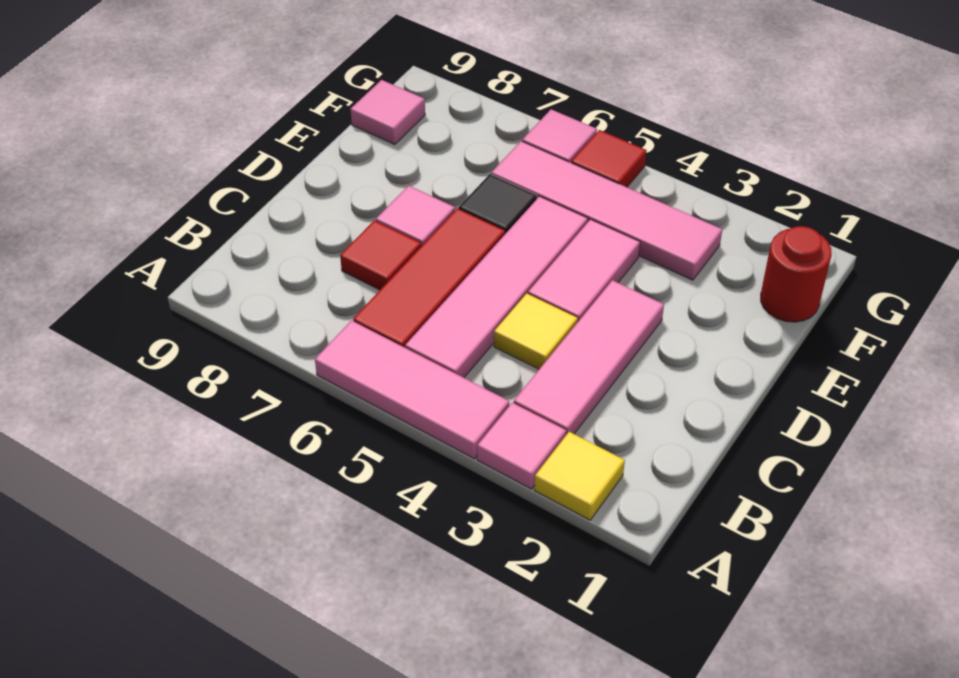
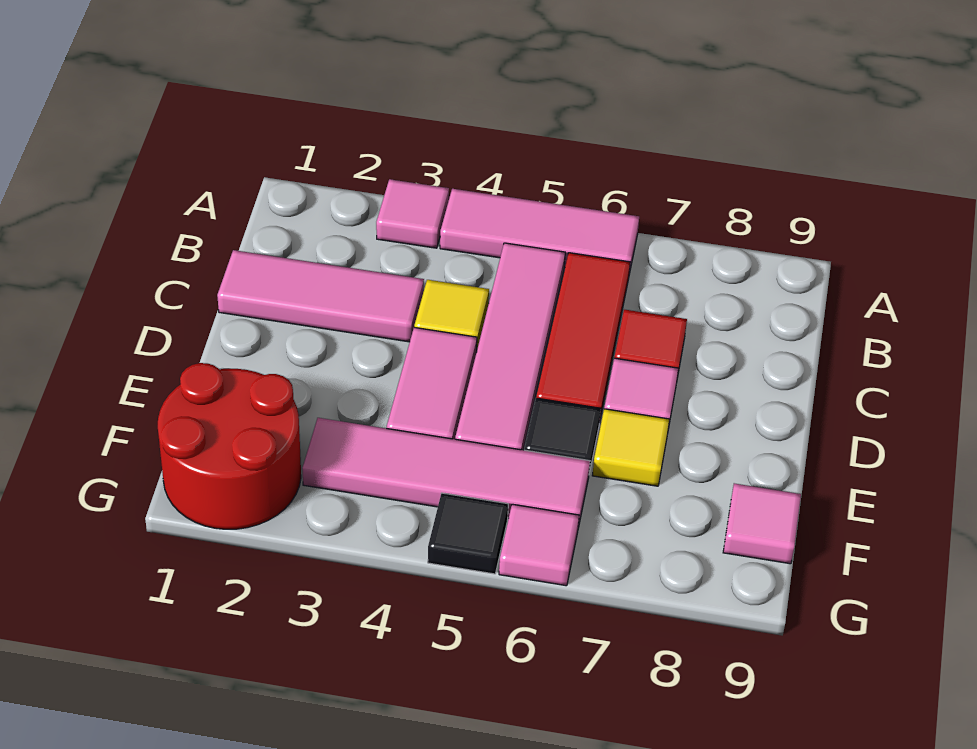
yellow 1x1 tile [534,432,625,520] -> yellow 1x1 tile moved to [592,409,669,486]
pink 1x3 tile [514,280,664,435] -> pink 1x3 tile turned to [217,250,424,342]
red 1x1 round brick [761,226,832,322] -> red 2x2 round brick [158,363,301,529]
red 1x1 tile [571,130,647,187] -> black 1x1 tile [428,493,508,574]

